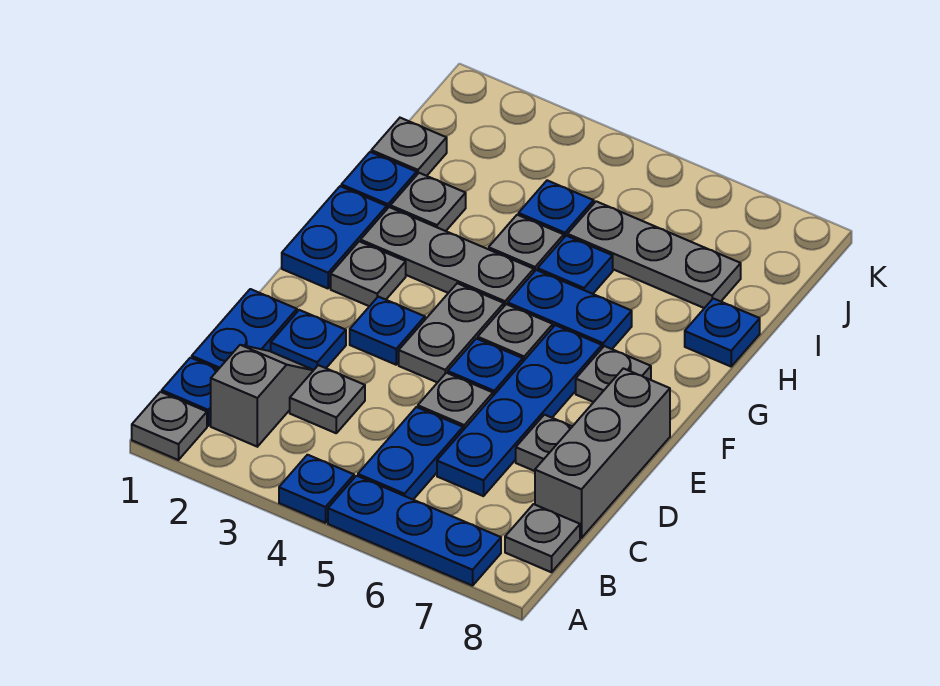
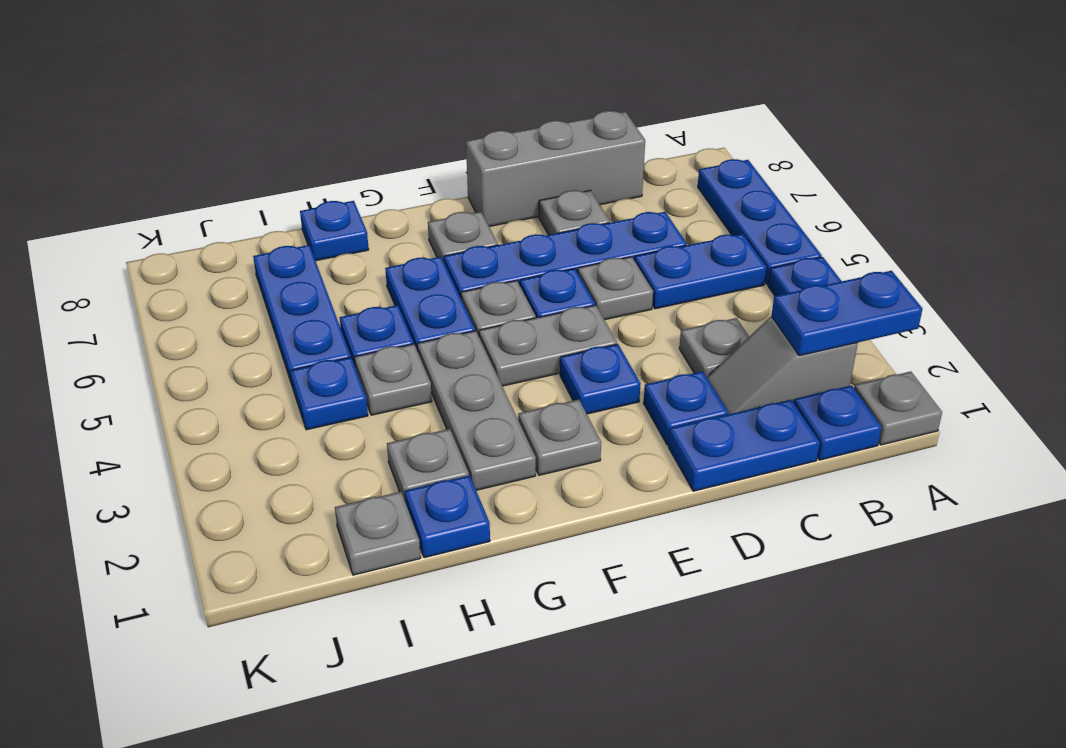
grey 1x1 plate [505,504,580,572] -> none
blue 1x2 plate [282,186,387,288] -> blue 1x2 plate moved to [772,271,922,356]
grey 1x3 plate [567,201,741,308] -> blue 1x3 plate [253,245,351,387]

